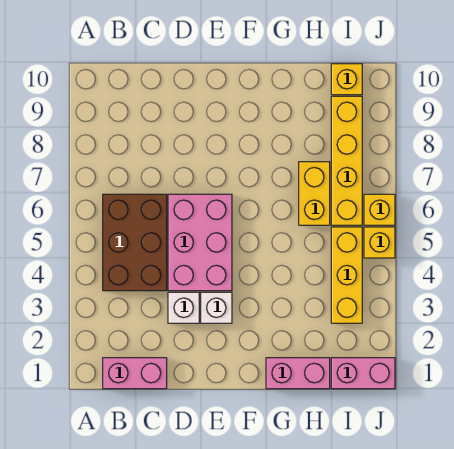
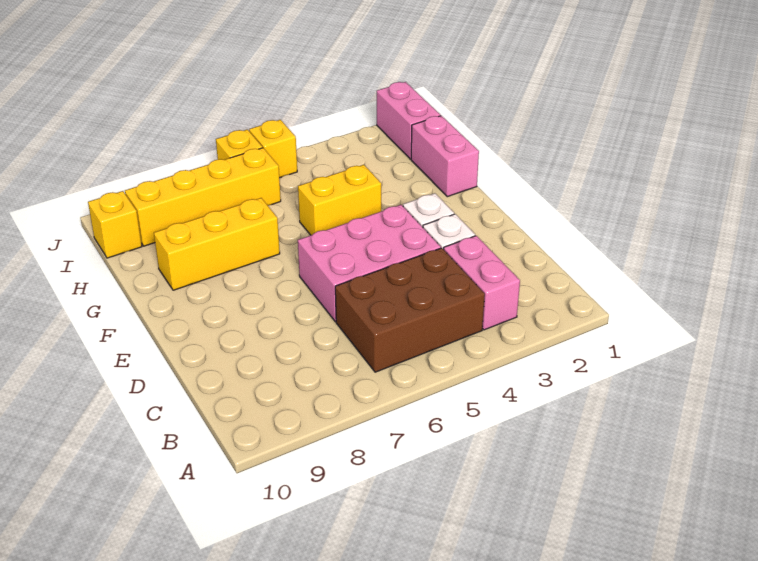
pink 1x2 brick [103,358,167,389] -> pink 1x2 brick moved to [443,236,520,330]
yellow 1x2 brick [299,162,330,225] -> yellow 1x2 brick moved to [298,165,381,235]
yellow 1x3 brick [331,227,362,323] -> yellow 1x3 brick moved to [154,198,280,290]

